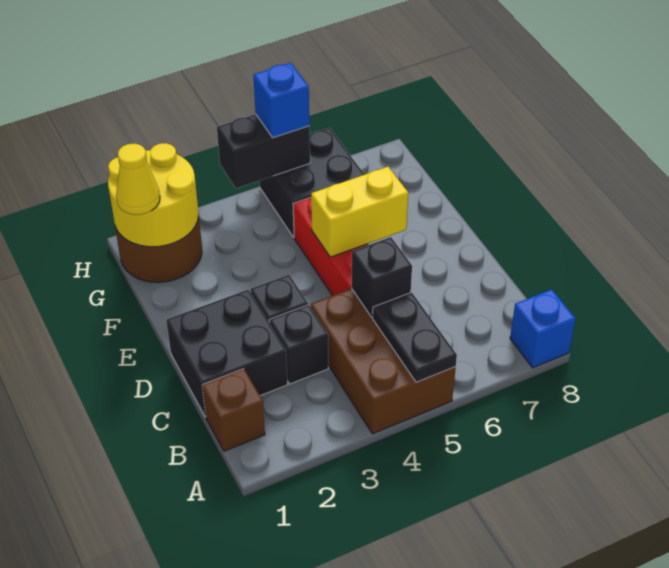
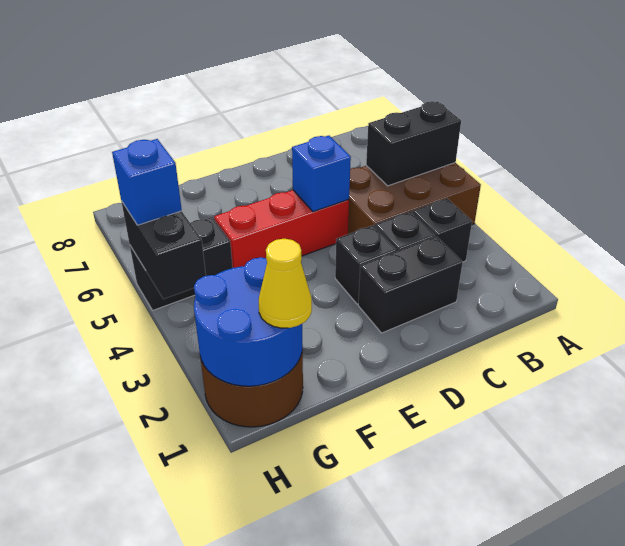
black 1x2 plate [373,292,457,382] -> black 1x2 brick [366,101,461,186]
blue 1x1 brick [510,289,576,368] -> blue 1x1 brick moved to [292,136,351,212]
brown 1x1 brick [202,369,265,451] -> none
black 2x2 brick [166,290,287,417] -> black 1x2 brick [358,237,463,333]
black 1x1 brick [352,237,412,317] -> black 1x1 brick moved to [413,199,472,262]
yellow 1x2 brick [311,167,408,257] -> none
yellow 2x2 round brick [108,143,198,247] -> blue 2x2 round brick [194,257,302,386]
black 2x2 brick [259,128,365,237] -> black 1x2 brick [130,217,233,310]

